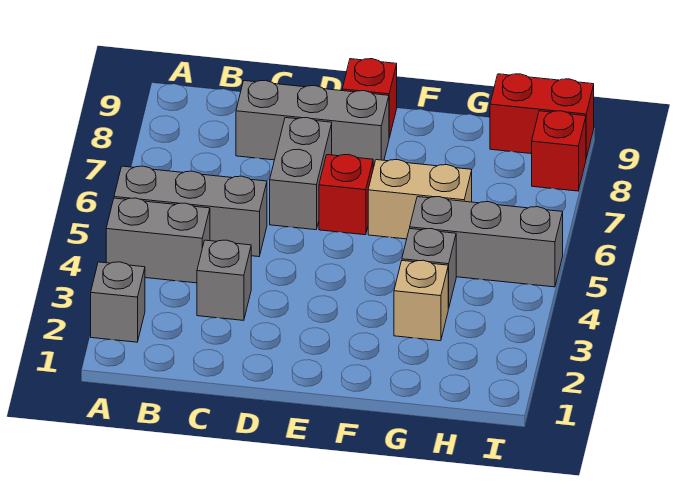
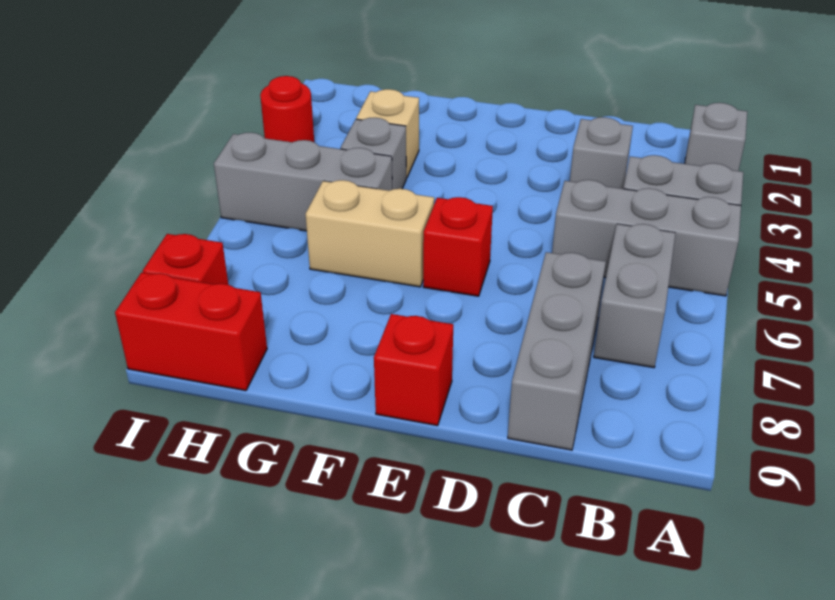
grey 1x3 brick [236,80,389,168] -> grey 1x3 brick turned to [508,252,606,450]
grey 1x2 brick [270,118,332,230] -> grey 1x2 brick moved to [594,224,675,368]
none -> red 1x1 round brick [260,76,314,142]

